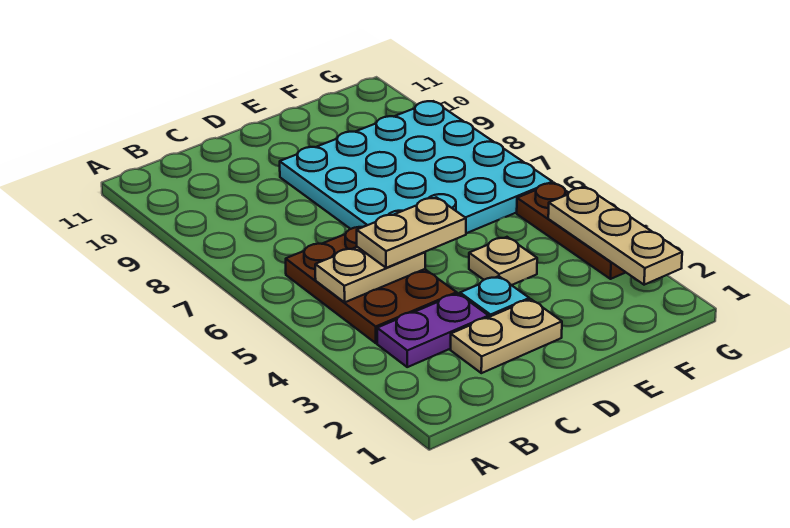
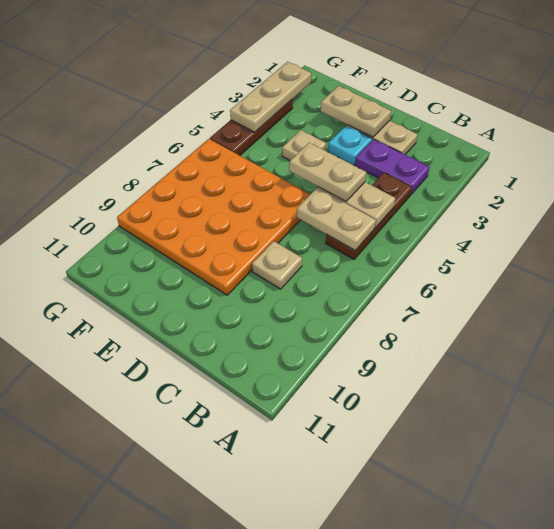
brown 2x3 plate [286,227,457,343] -> brown 1x3 plate [326,173,412,259]
none -> tan 1x2 plate [297,188,376,250]
none -> tan 1x1 plate [252,241,302,289]
none -> tan 1x2 plate [321,86,391,137]
cyan 4x4 plate [280,101,552,233] -> orange 4x4 plate [117,139,310,295]

